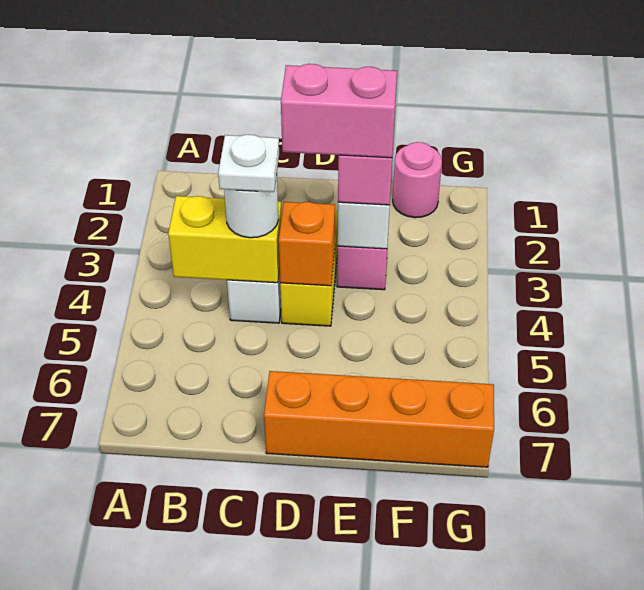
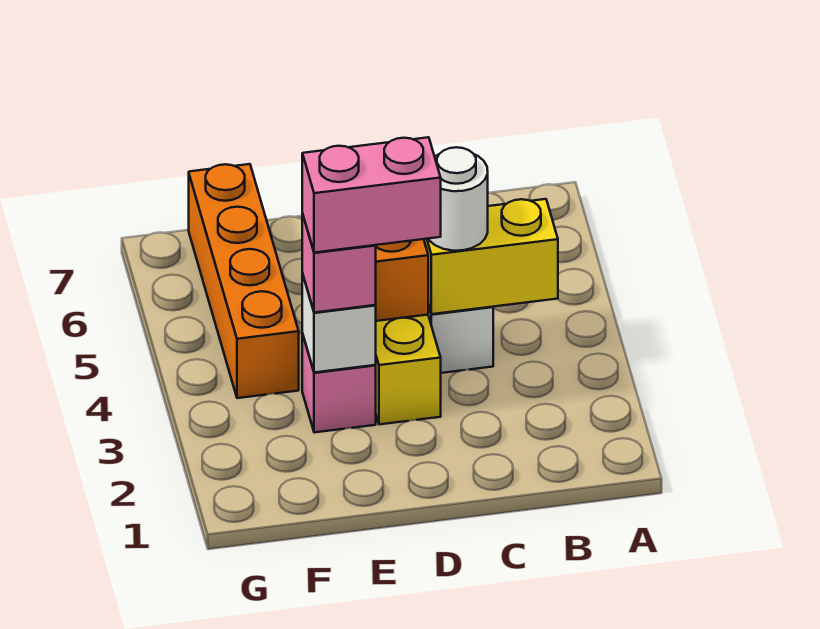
white 1x1 plate [218,134,279,192] -> none
orange 1x4 brick [264,371,494,467] -> orange 1x4 brick turned to [189,164,299,398]
pink 1x1 round brick [393,142,442,218] -> none

